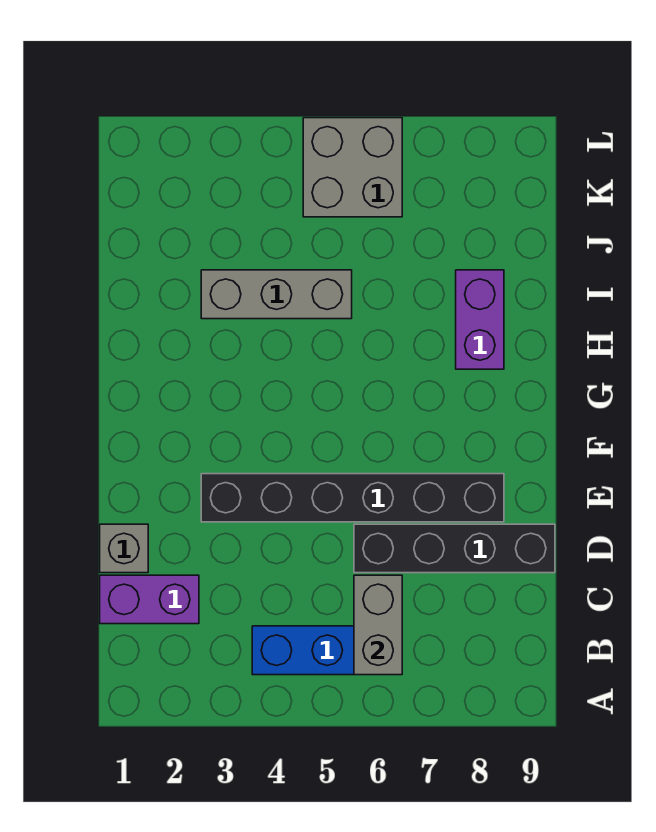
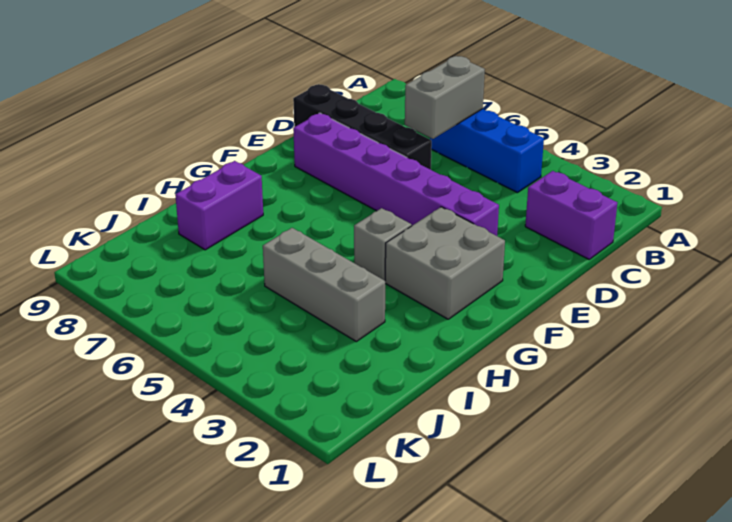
grey 1x1 brick [100,524,148,573] -> grey 1x1 brick moved to [354,208,412,280]
black 1x6 brick [201,474,504,522] -> purple 1x6 brick [293,113,499,236]
grey 2x2 brick [303,118,402,217] -> grey 2x2 brick moved to [385,207,505,319]

